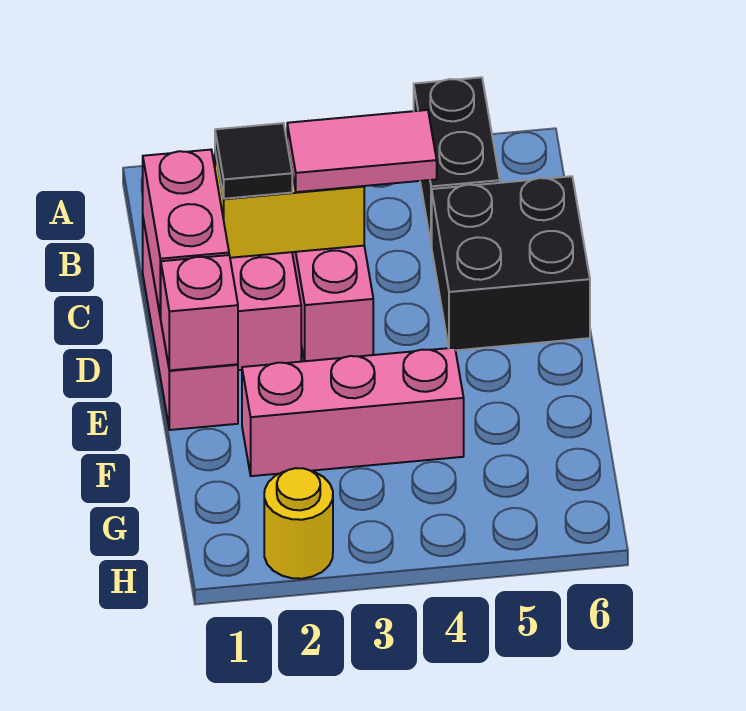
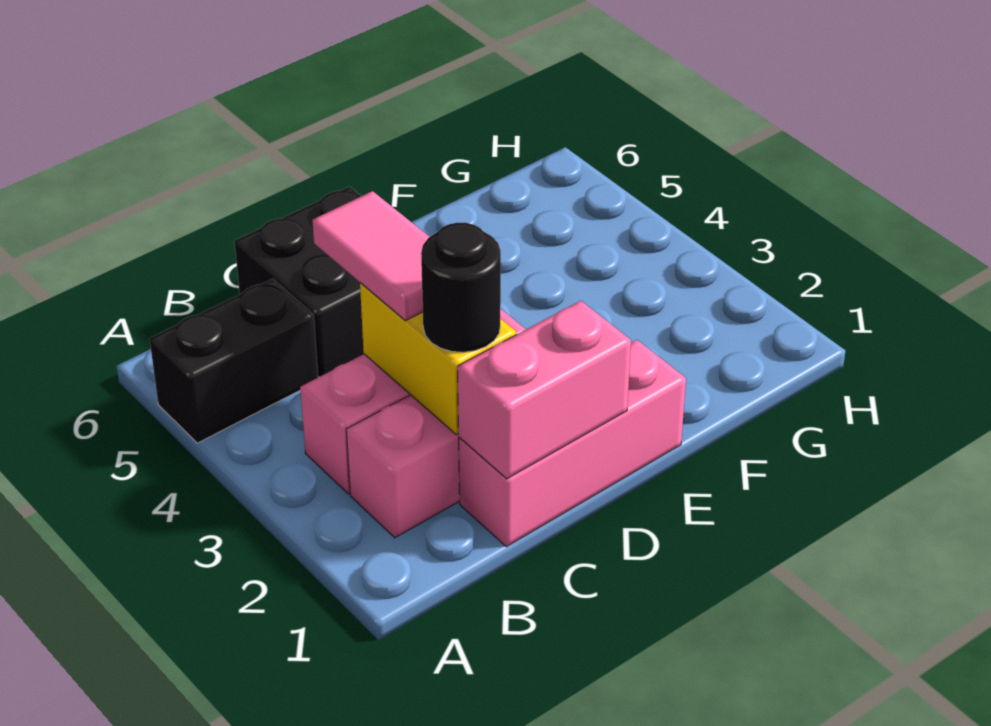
black 1x1 tile [215,123,292,199] -> black 1x1 round brick [421,223,501,352]
pink 1x1 brick [160,255,238,370] -> none
pink 1x3 brick [242,348,464,476] -> none
yellow 1x1 round brick [264,468,333,579] -> none

